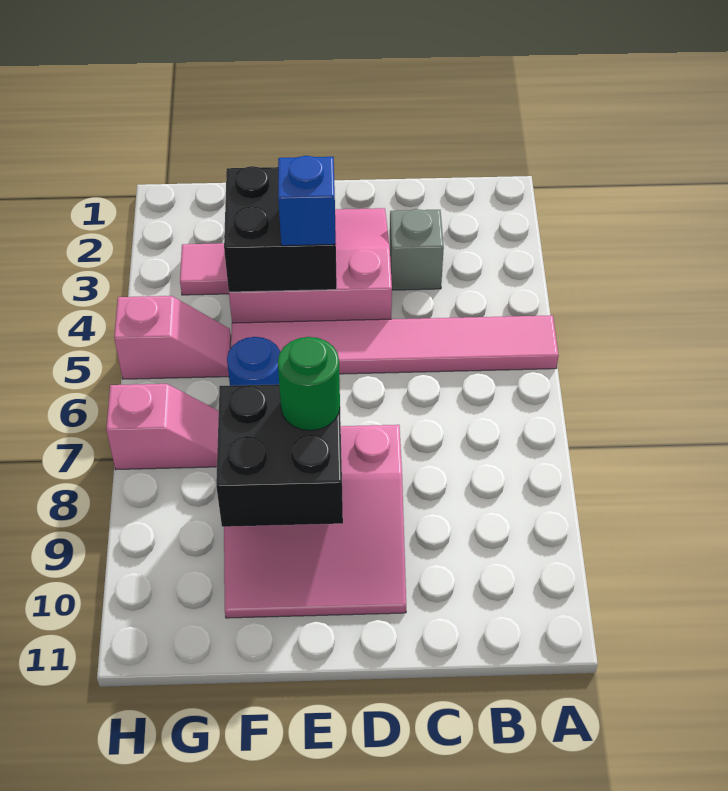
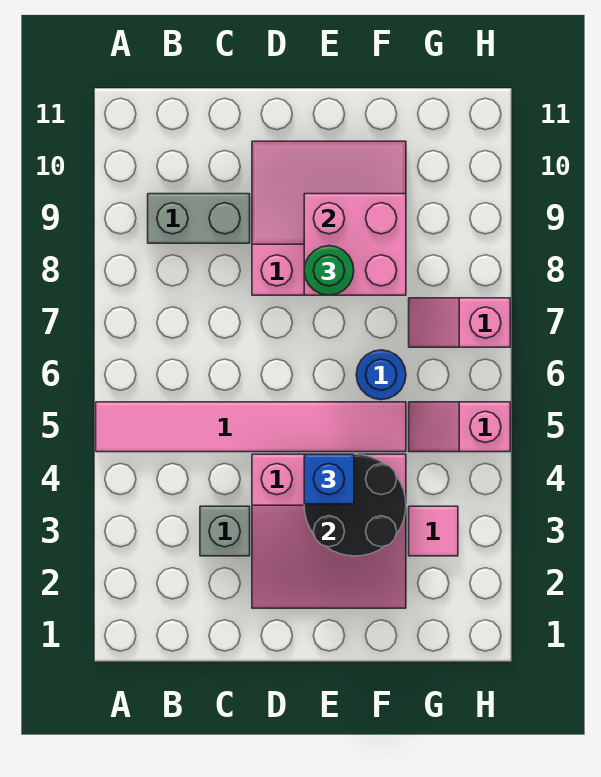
none -> grey 1x2 brick [148,194,250,243]
black 2x2 brick [224,166,337,292] -> black 2x2 round brick [304,454,406,556]
black 2x2 brick [216,384,343,527] -> pink 2x2 brick [304,194,406,295]

